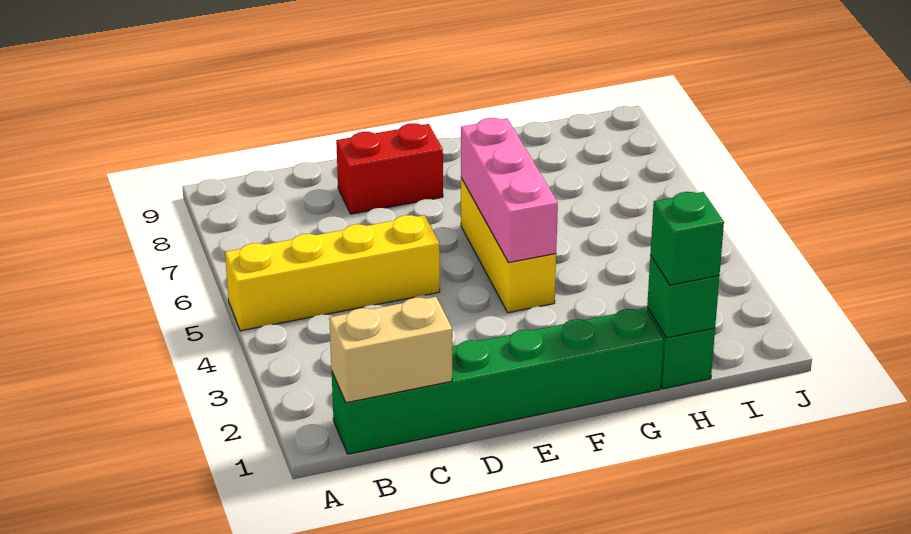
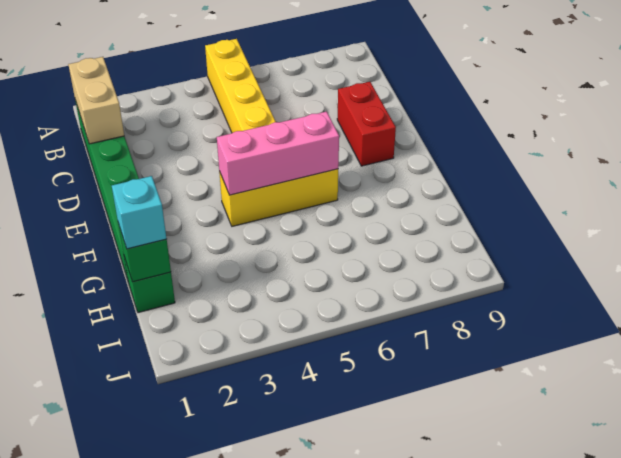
green 1x1 brick [650,192,724,285] -> cyan 1x1 brick [112,176,167,249]

